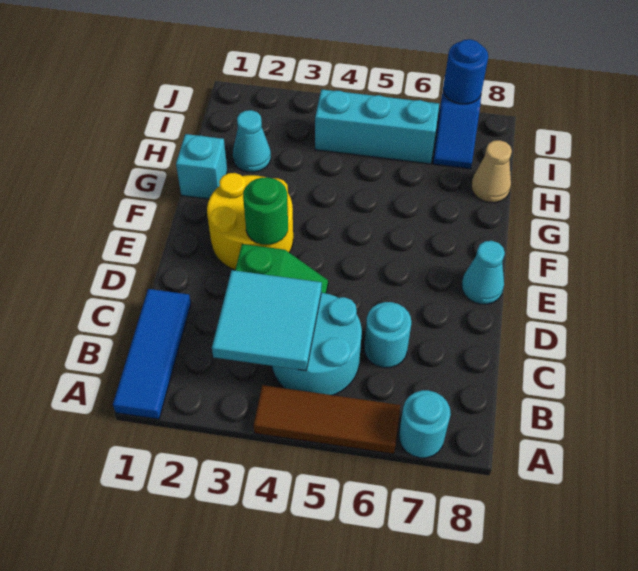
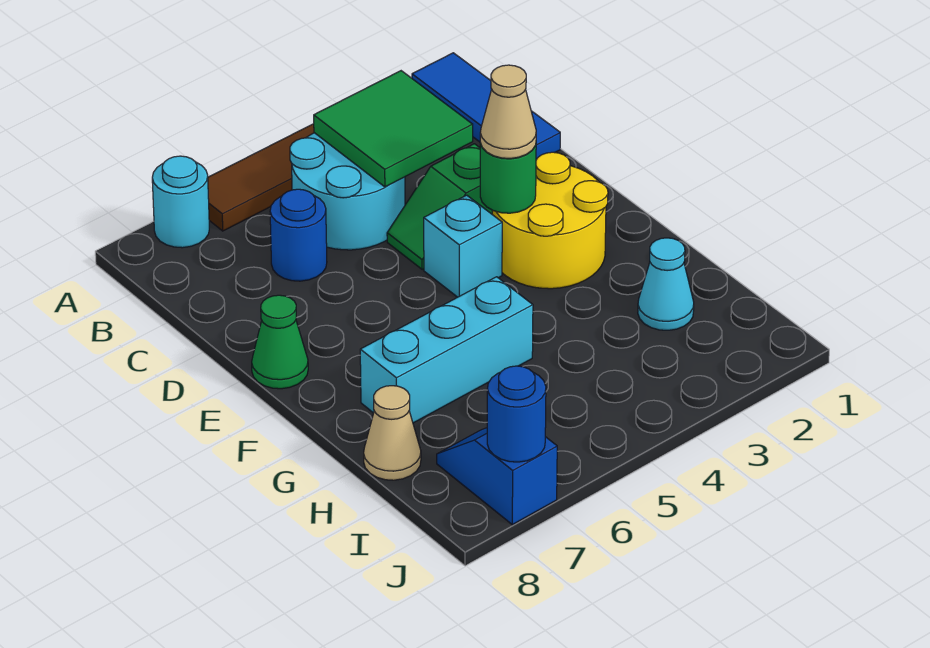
cyan 2x2 tile [212,270,322,371] -> green 2x2 tile [314,71,473,187]
cyan 1x1 round brick [364,302,411,368] -> blue 1x1 round brick [270,189,327,281]
none -> tan 1x1 cone [480,65,536,158]
cyan 1x1 cone [462,241,505,304] -> green 1x1 cone [252,295,308,389]
cyan 1x1 brick [176,134,227,199] -> cyan 1x1 brick moved to [424,195,502,297]
cyan 1x3 brick [315,89,439,164] -> cyan 1x3 brick moved to [360,277,533,423]

